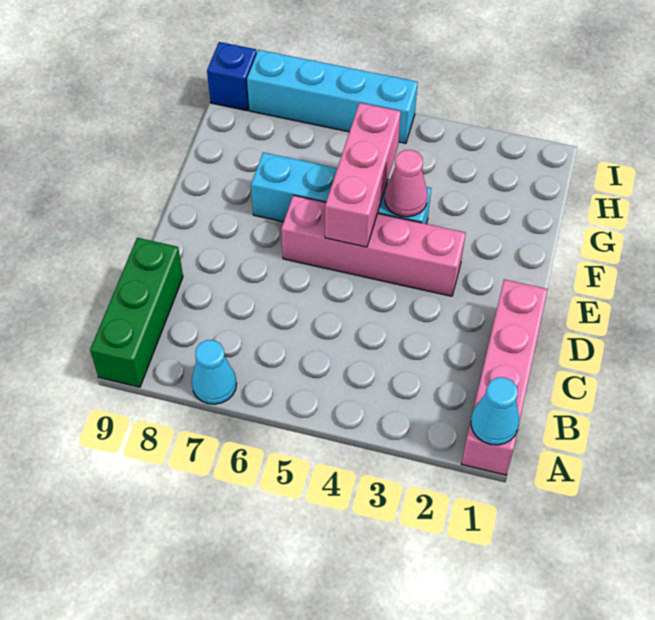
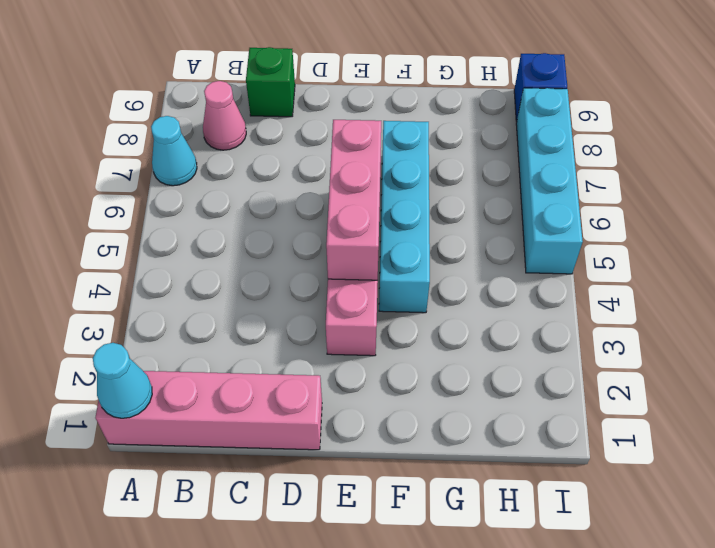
green 1x3 brick [90,238,183,387] -> green 1x1 brick [246,47,295,117]
pink 1x3 brick [325,103,401,247] -> pink 1x3 brick turned to [326,120,381,280]
pink 1x1 cone [385,150,428,217] -> pink 1x1 cone moved to [203,81,246,150]

